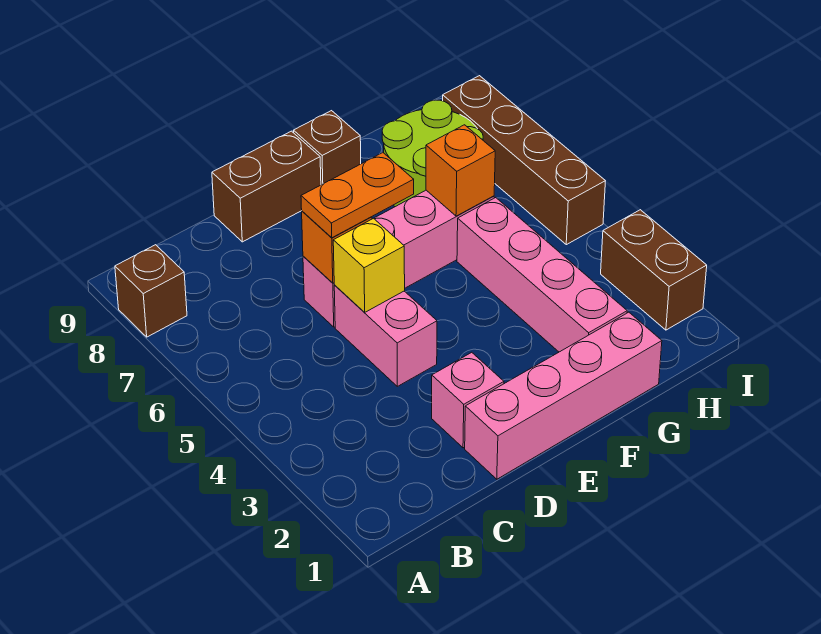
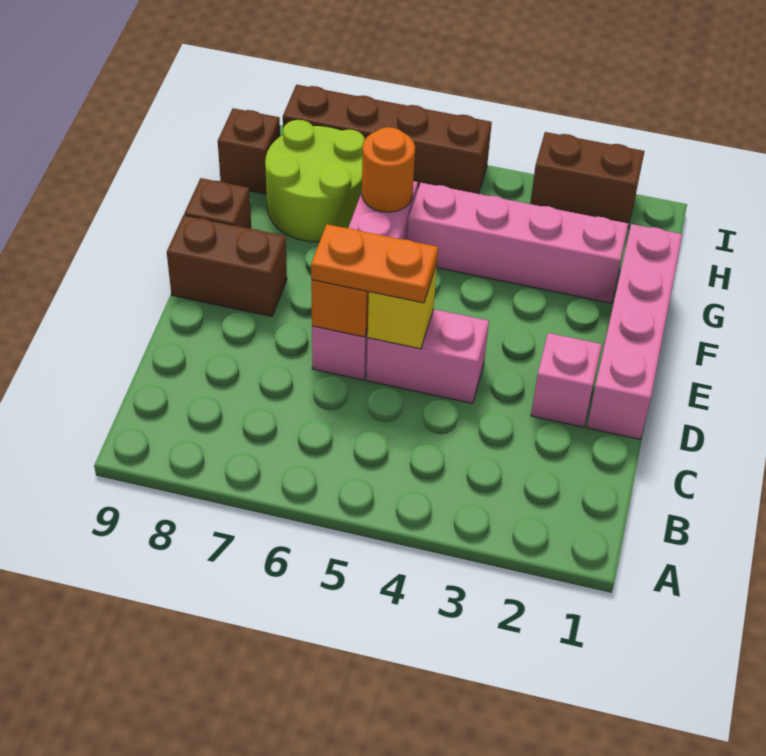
brown 1x1 brick [115,245,187,337] -> brown 1x1 brick moved to [218,108,280,194]
orange 1x2 plate [301,153,414,238] -> orange 1x2 plate turned to [311,224,438,303]
brown 1x2 brick [212,131,321,242] -> brown 1x2 brick turned to [167,215,287,316]
orange 1x1 brick [426,125,495,216] -> orange 1x1 round brick [362,127,415,212]

